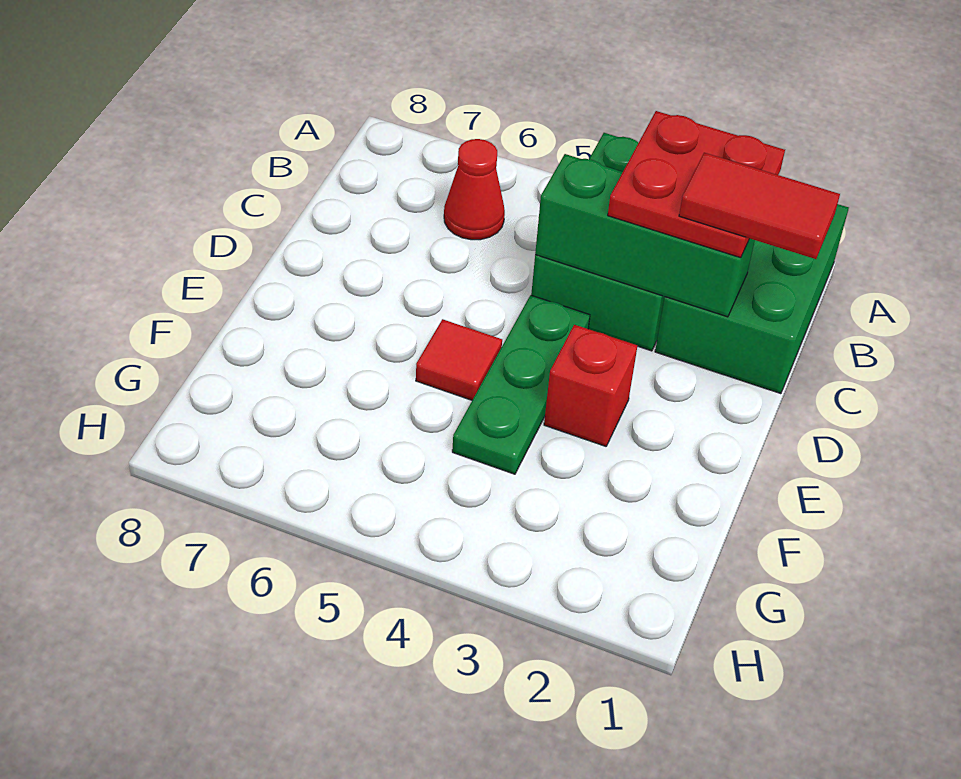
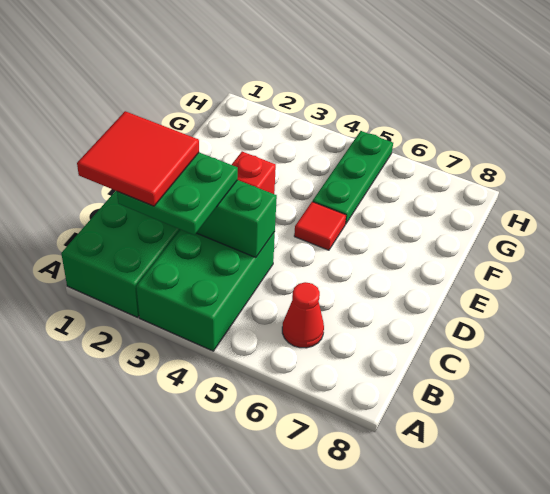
red 2x2 plate [608,111,785,258] -> green 2x2 plate [117,153,238,235]
red 1x2 tile [679,153,840,259] -> red 2x2 tile [77,111,199,206]
green 1x3 plate [452,295,590,474] -> green 1x3 plate moved to [313,131,393,224]

